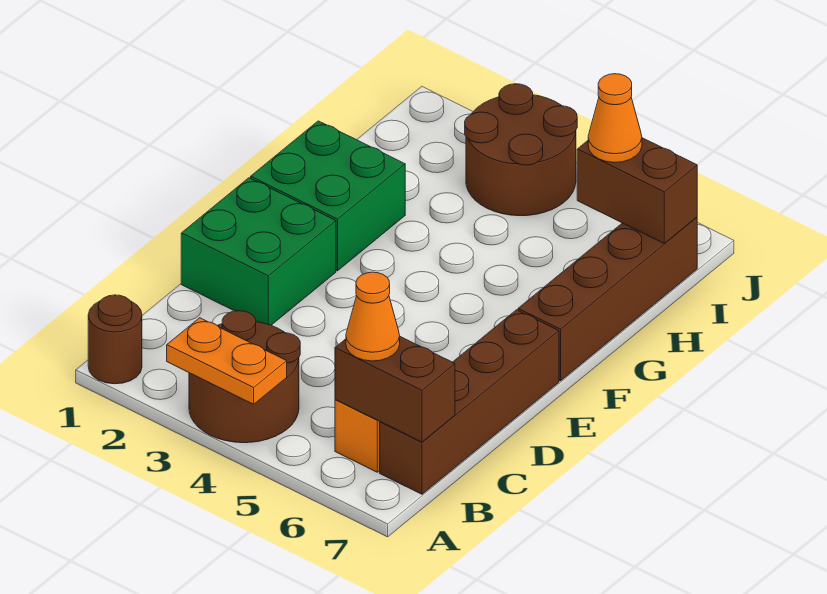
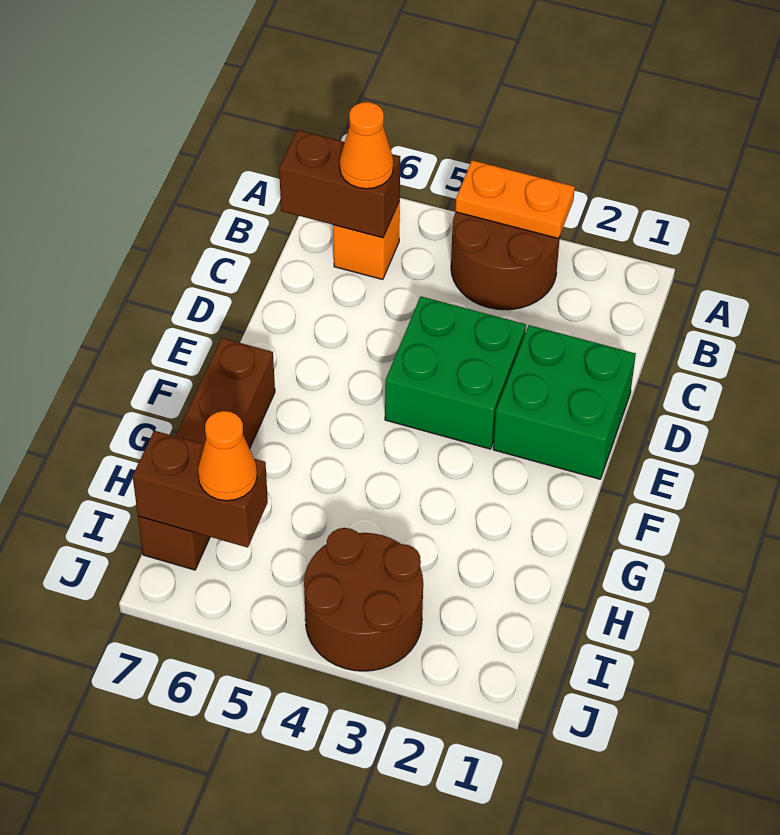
brown 1x1 round brick [88,295,142,384] -> none
brown 1x4 brick [380,310,559,494] -> none
green 2x2 brick [251,121,405,271] -> green 2x2 brick moved to [385,296,526,449]

